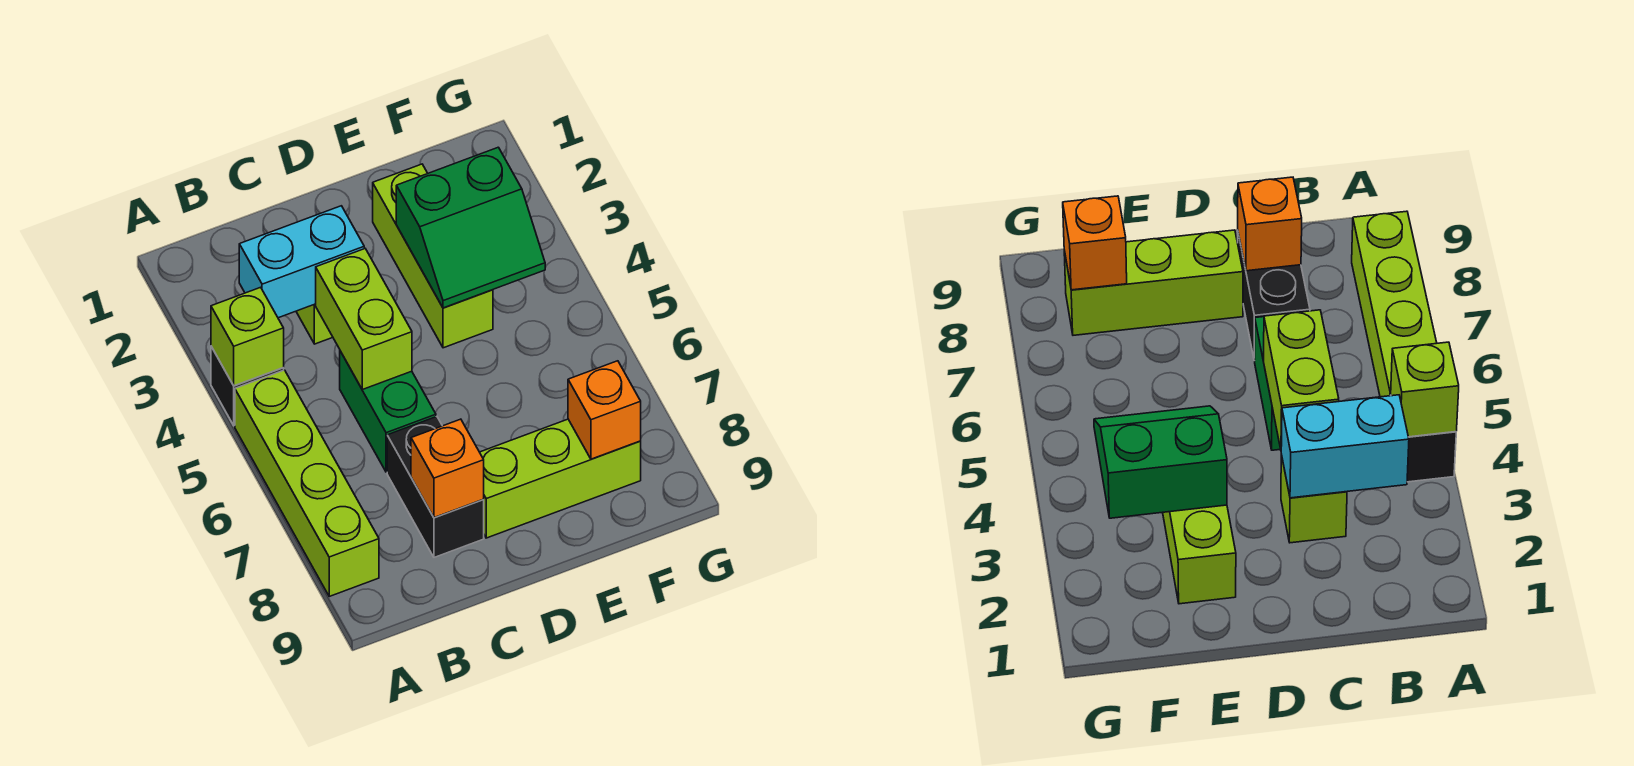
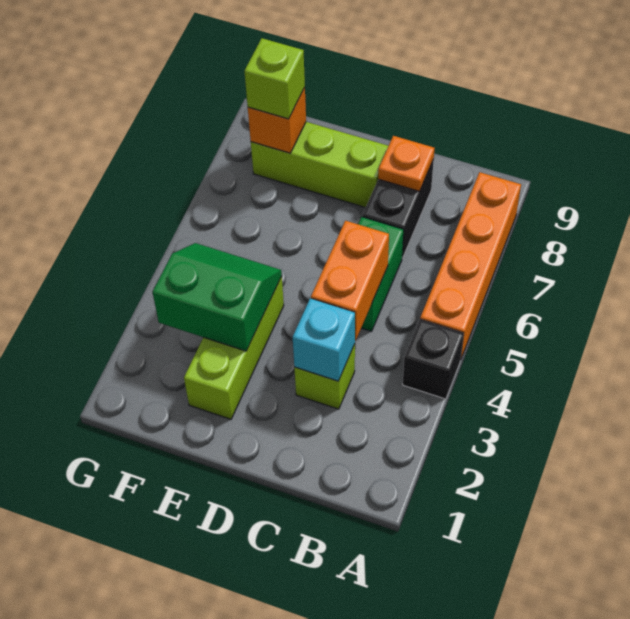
lime 1x1 brick [211,287,284,386] -> lime 1x1 brick moved to [244,38,305,119]
lime 1x4 brick [235,370,379,596] -> orange 1x4 brick [420,172,521,359]
cyan 1x2 brick [239,206,364,318] -> cyan 1x1 brick [293,298,355,381]
lime 1x2 brick [316,249,412,390] -> orange 1x2 brick [311,221,389,341]
orange 1x1 brick [411,419,484,518] -> orange 1x1 plate [378,136,434,191]

